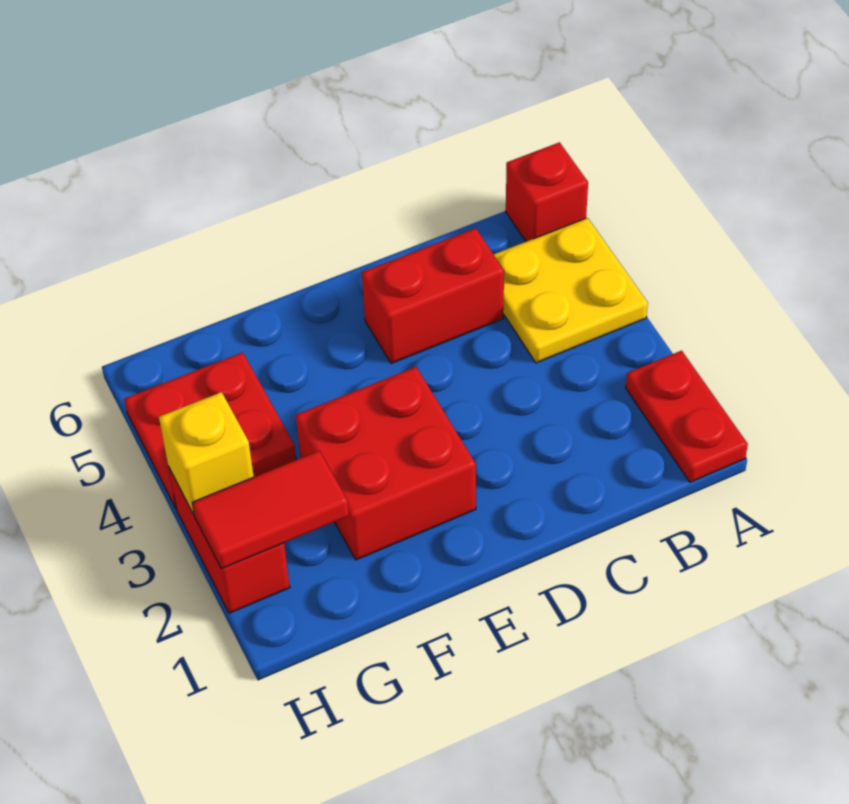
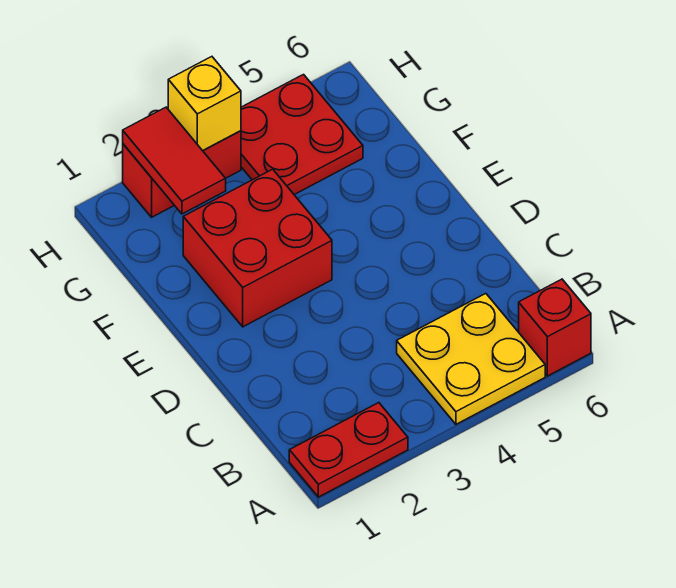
red 1x2 brick [362,228,504,363] -> none

